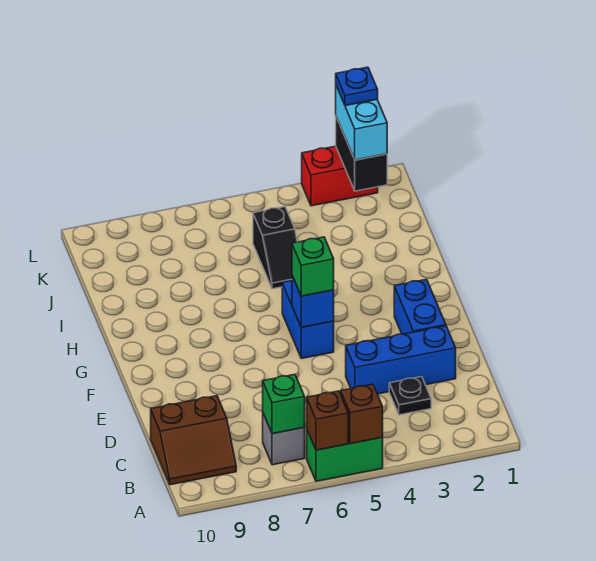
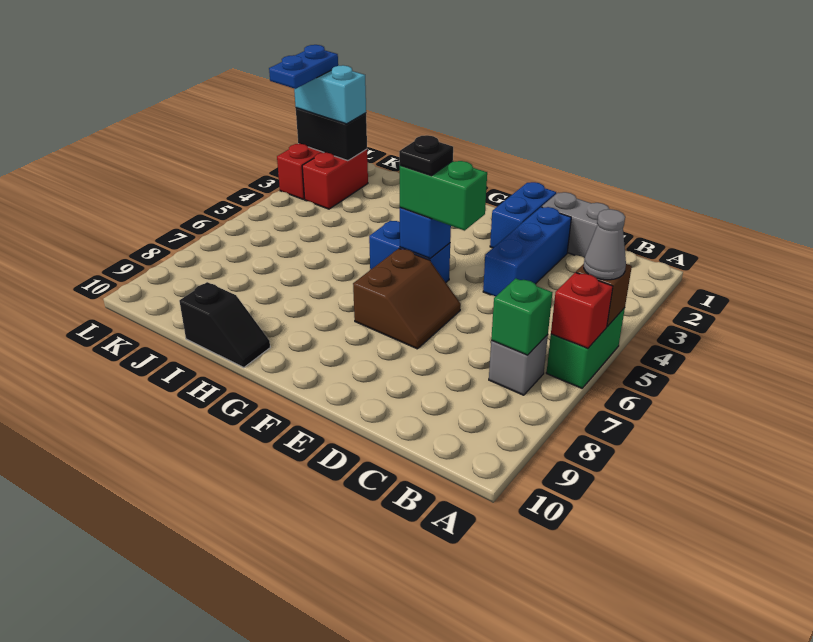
none -> grey 1x1 cone [584,209,626,280]
brown 1x1 brick [307,391,348,450] -> red 1x1 brick [551,272,613,348]
brown 2x2 slope [151,396,236,485] -> brown 2x2 slope moved to [353,249,461,349]
none -> grey 1x2 brick [542,192,609,258]
black 1x1 plate [389,377,431,415] -> black 1x1 plate moved to [399,135,453,176]
blue 1x2 brick [394,279,446,334] -> blue 1x2 brick turned to [490,182,556,248]
green 1x1 brick [292,237,334,296] -> green 1x2 brick [400,161,487,231]
black 1x2 slope [253,207,297,289] -> black 1x2 slope moved to [179,282,270,368]
none -> red 1x2 brick [302,149,368,209]
blue 1x1 plate [336,67,378,106] -> blue 1x2 plate [269,45,338,89]

